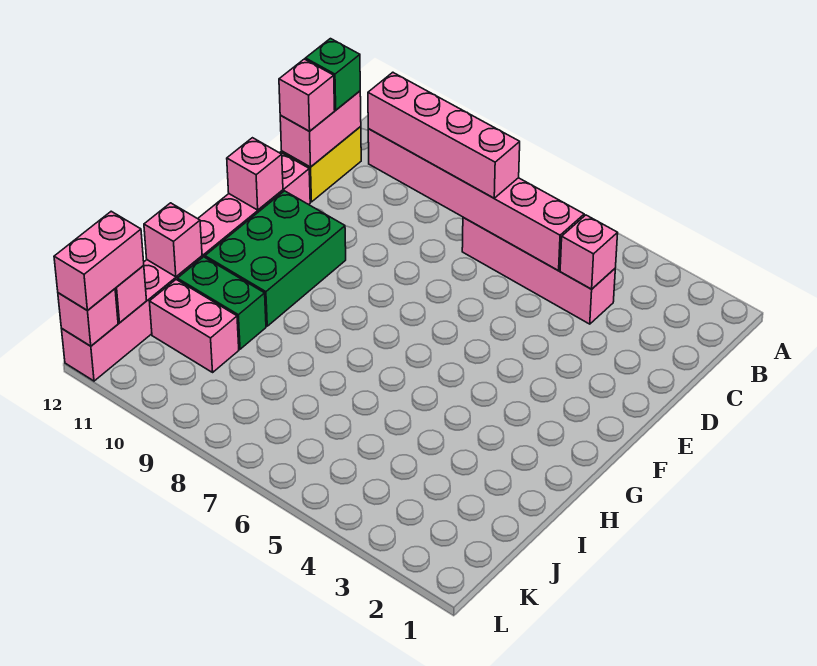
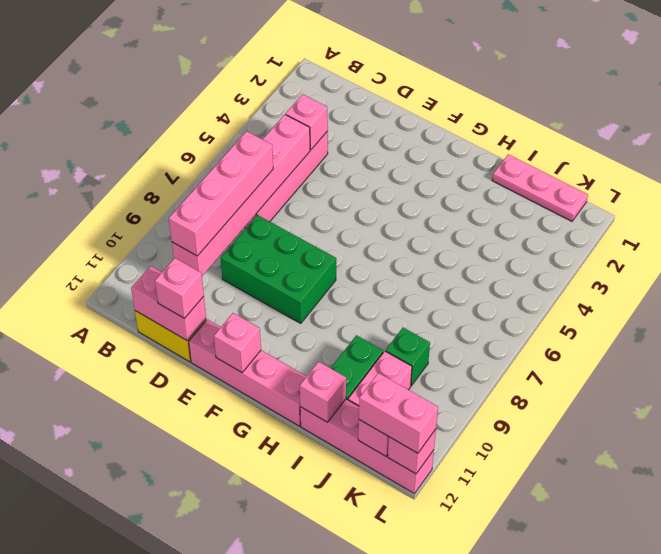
green 1x1 brick [306,39,360,110] -> green 1x1 brick moved to [386,328,430,386]
green 2x3 brick [205,191,346,326] -> green 2x3 brick moved to [221,215,336,323]
none -> pink 1x3 plate [492,154,588,221]

